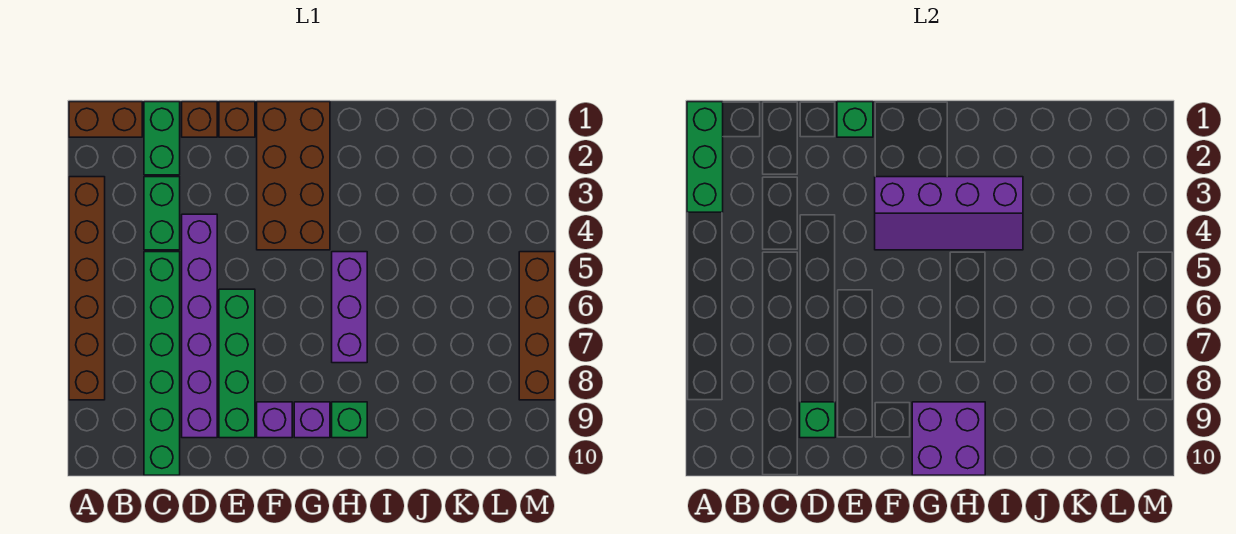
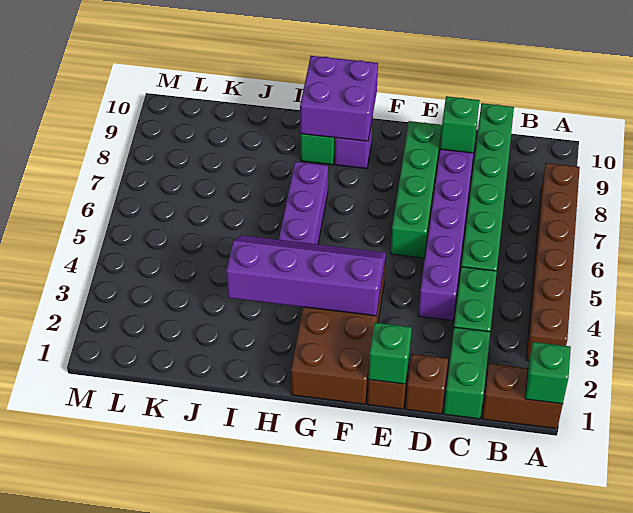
green 1x3 brick [687,102,723,212] -> green 1x1 brick [525,342,571,404]
purple 1x1 brick [257,402,292,438] -> none
brown 1x4 brick [519,252,555,400] -> none

